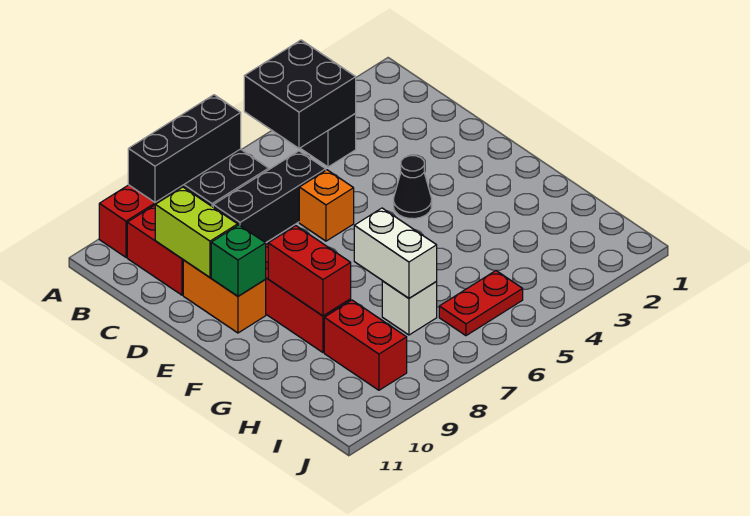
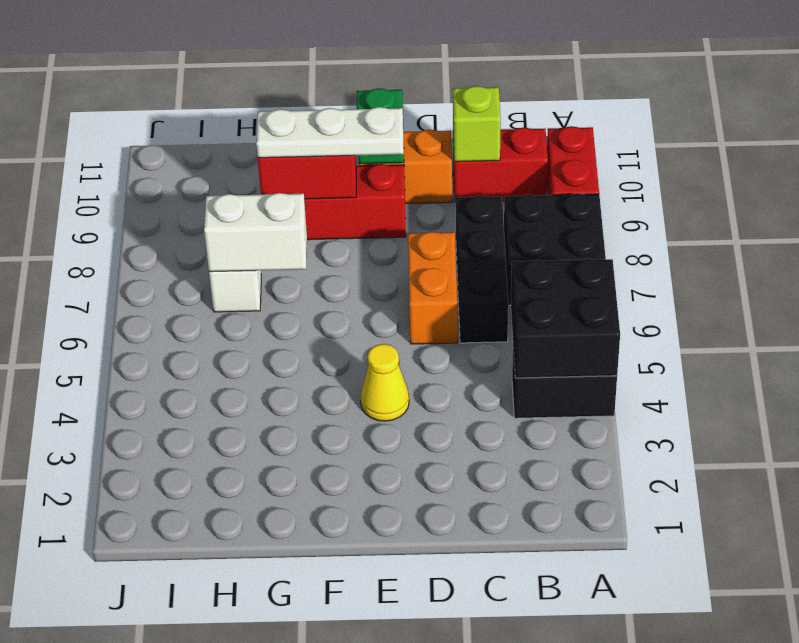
black 1x3 brick [128,95,241,203] -> none
lime 1x2 brick [155,187,238,277] -> lime 1x1 brick [453,86,501,162]
orange 1x1 brick [299,170,354,241] -> orange 1x2 brick [408,232,458,344]
black 1x1 cone [394,156,432,219] -> yellow 1x1 cone [360,344,409,421]
none -> white 1x3 plate [256,107,404,158]
red 1x2 brick [324,300,407,390] -> none
red 1x2 plate [439,271,523,336] -> none

